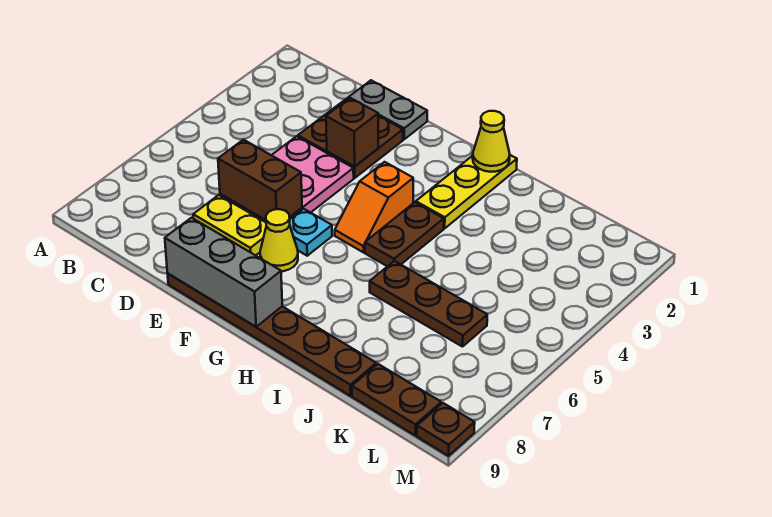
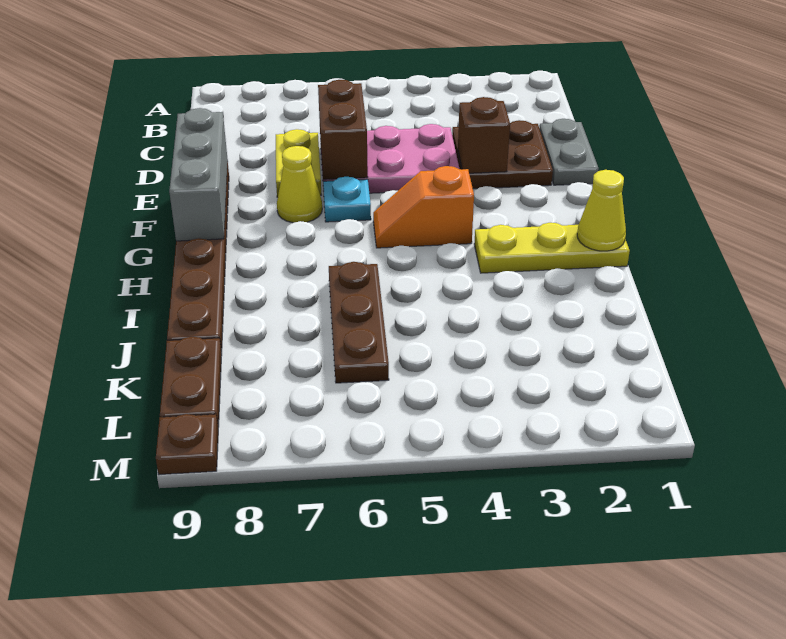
brown 1x2 plate [365,202,444,266] -> none

